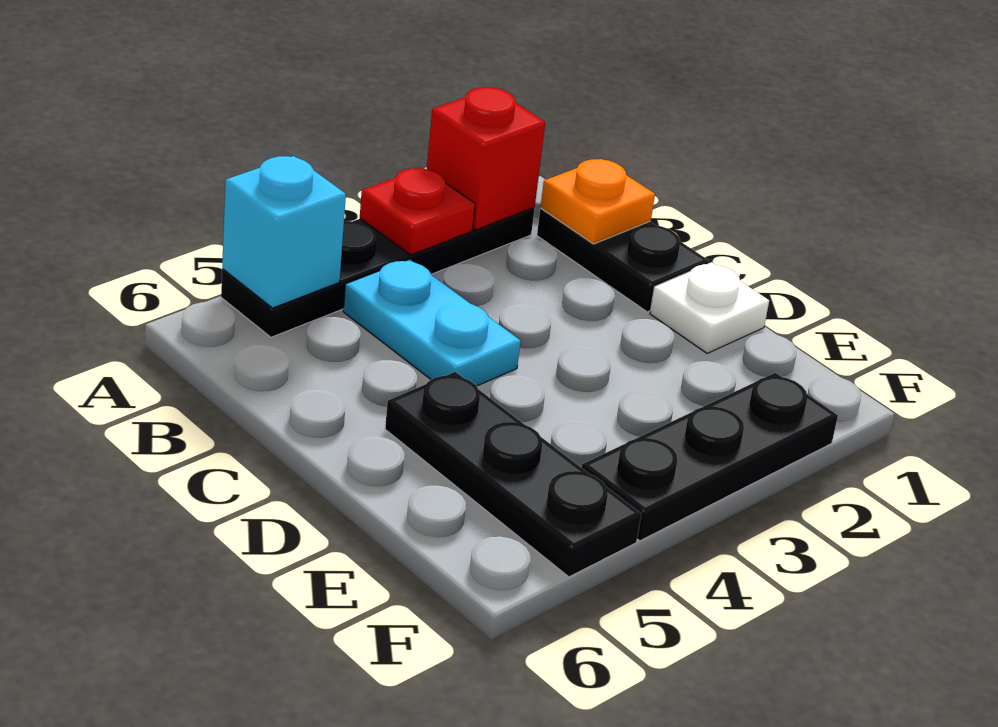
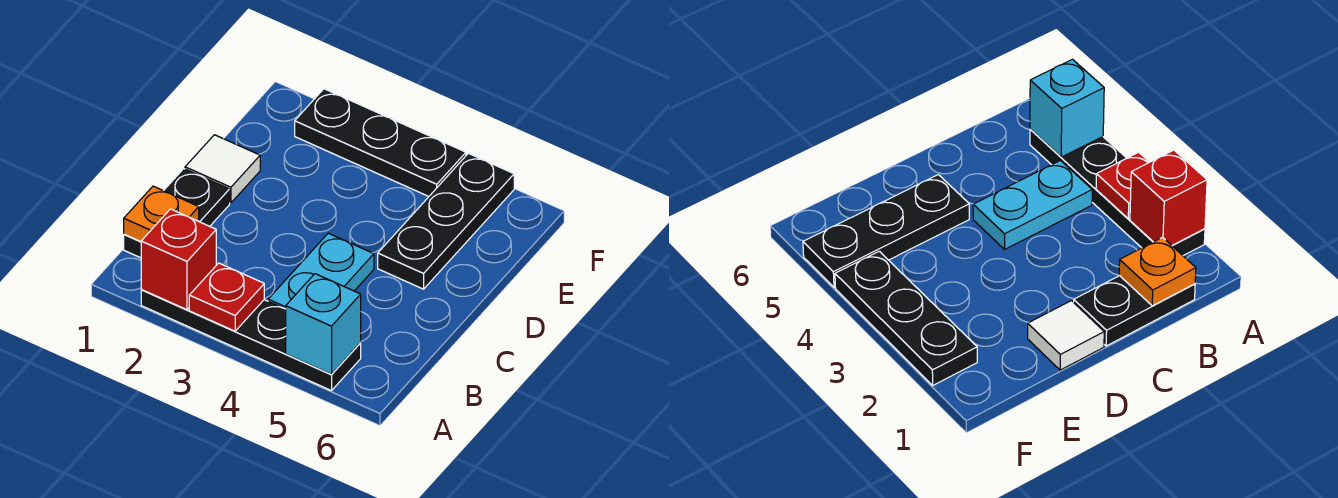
white 1x1 plate [650,262,769,353] -> white 1x1 tile [185,135,260,203]

